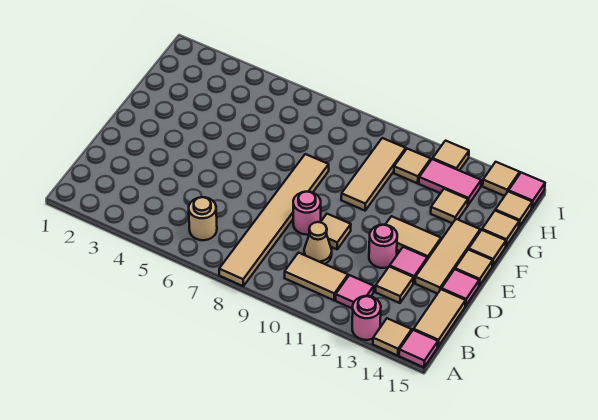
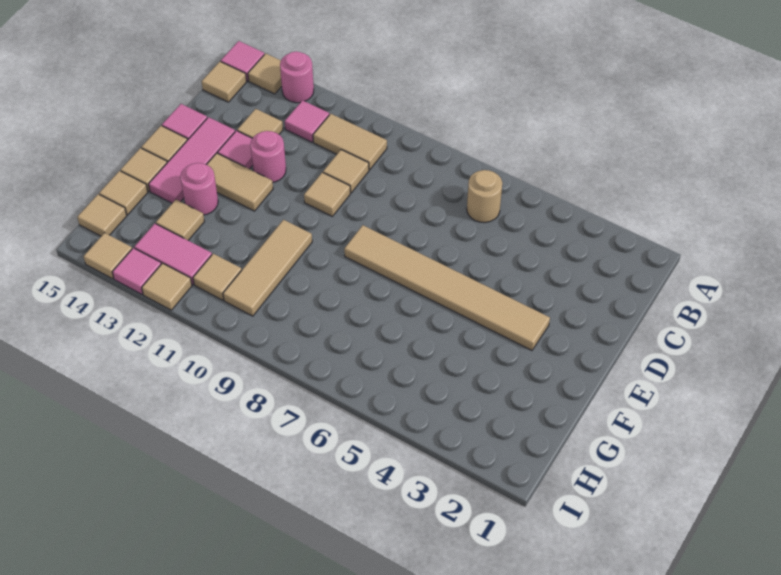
tan 1x6 tile [219,154,329,286] -> tan 1x6 tile turned to [344,225,550,350]
tan 1x2 tile [414,289,466,346] -> tan 1x1 tile [202,61,247,102]
tan 1x1 cone [304,222,332,264] -> tan 1x1 tile [323,150,369,193]
pink 1x1 round brick [293,192,321,235] -> pink 1x1 round brick moved to [180,163,218,215]
tan 1x3 tile [415,219,480,294] -> pink 1x3 tile [149,117,235,203]
pink 1x1 tile [509,173,545,207] -> pink 1x1 tile moved to [112,248,161,294]

